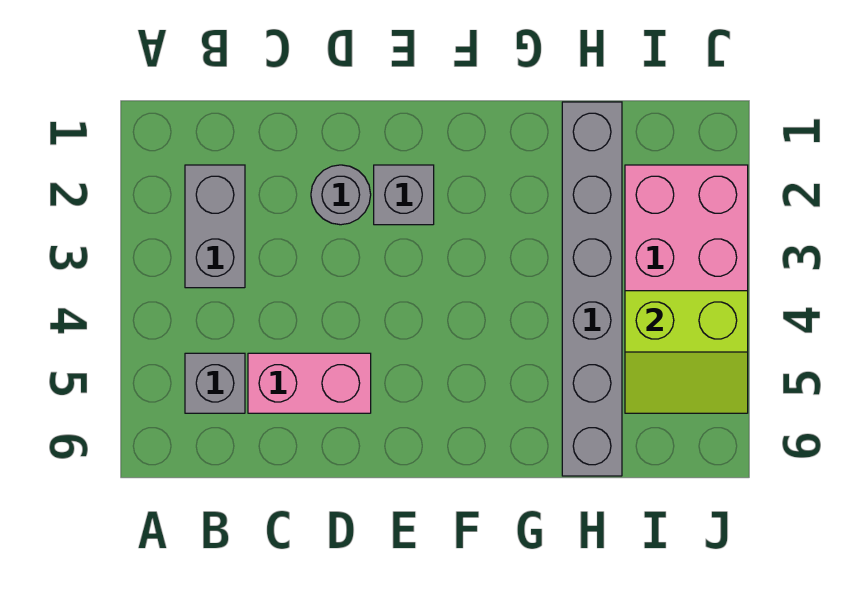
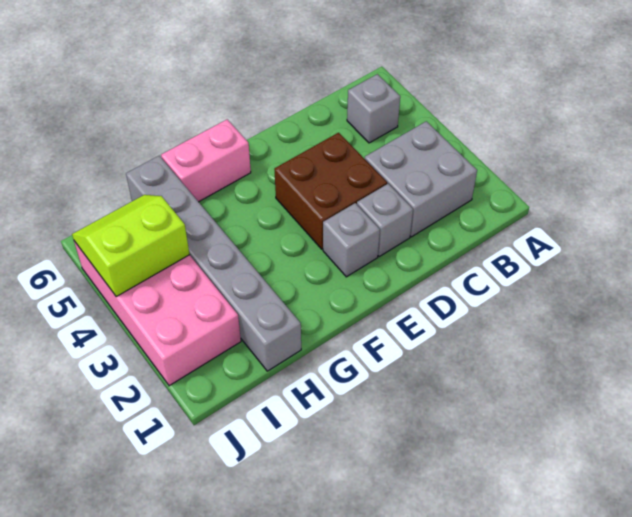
grey 1x2 brick [185,165,245,288] -> grey 2x2 brick [365,121,477,237]
pink 1x2 brick [248,353,371,413] -> pink 1x2 brick moved to [161,119,251,202]
grey 1x1 round brick [311,165,371,225] -> grey 1x1 brick [357,184,413,256]
none -> brown 2x2 brick [274,133,387,249]

